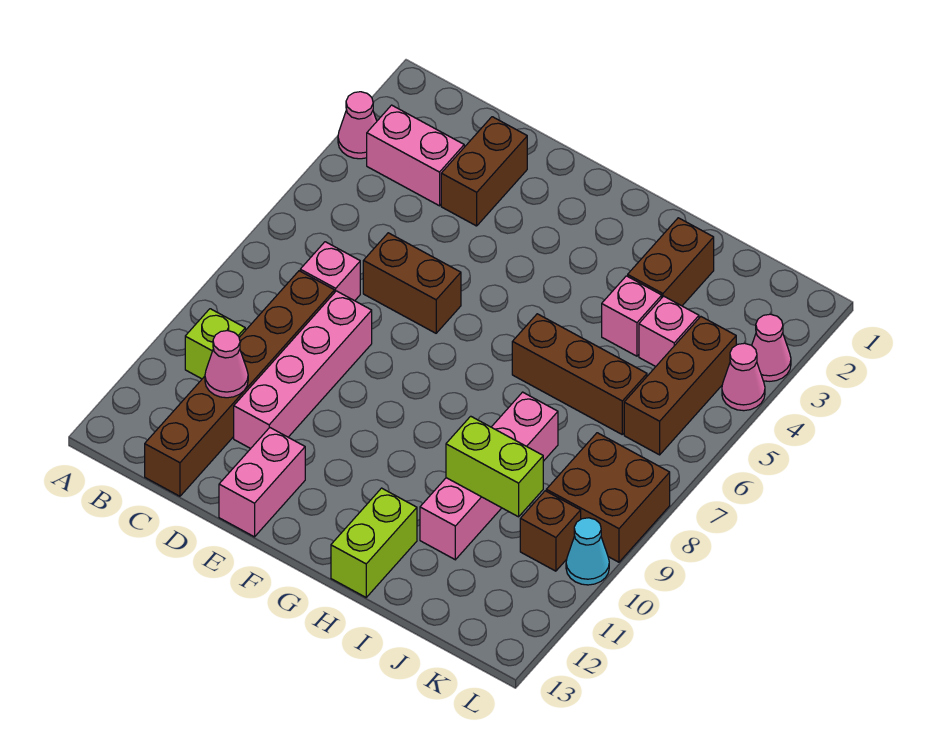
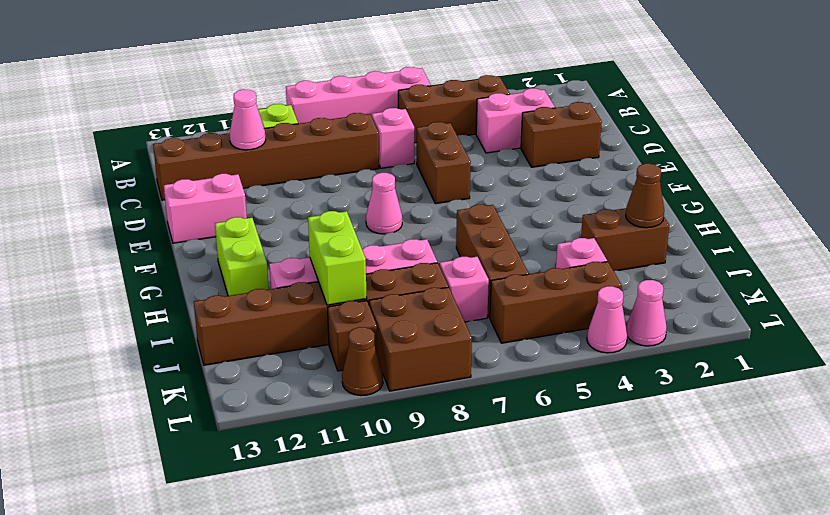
pink 1x1 cone [338,92,377,159] -> pink 1x1 cone moved to [366,173,402,234]
pink 1x2 brick [367,105,464,206] -> pink 1x2 brick turned to [476,88,555,153]
none -> brown 1x3 brick [398,75,509,143]
pink 1x4 brick [234,291,372,449] -> pink 1x4 brick moved to [286,67,431,124]
lime 1x2 brick [331,488,417,597] -> lime 1x2 brick turned to [215,217,269,296]
none -> brown 1x1 cone [626,164,664,228]
pink 1x1 brick [602,276,662,356] -> pink 1x1 brick moved to [440,257,489,322]
none -> brown 1x6 brick [194,263,448,365]
cyan 1x1 cone [566,518,609,585] -> brown 1x1 cone [342,327,383,396]

